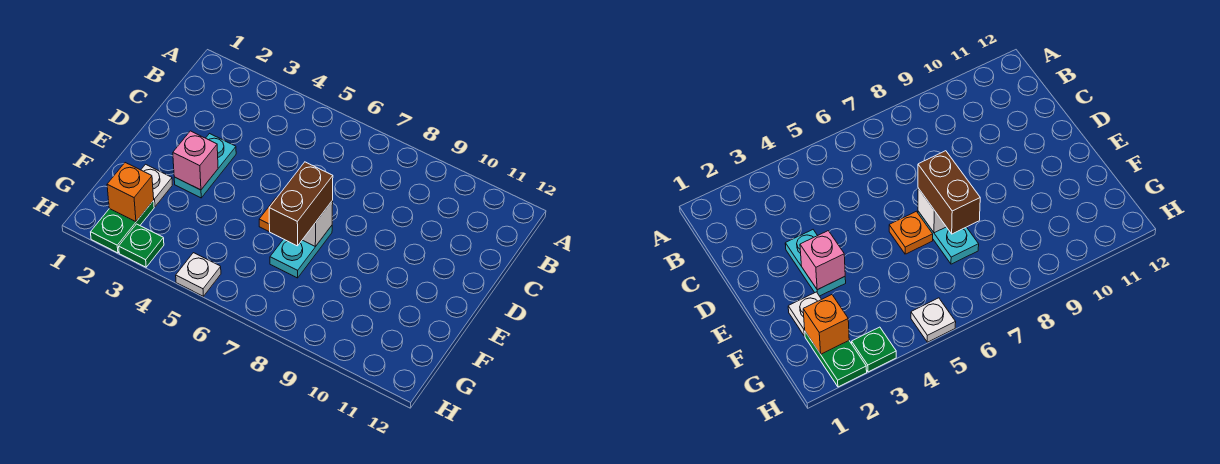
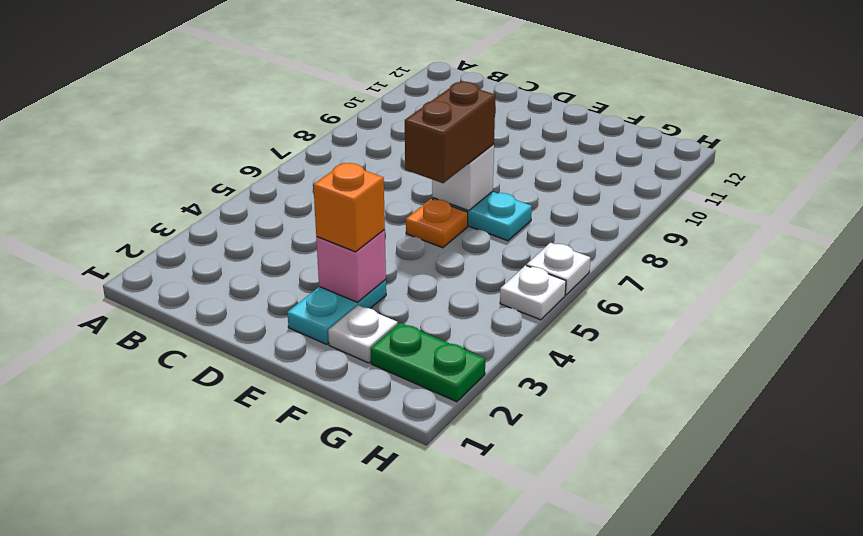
cyan 1x2 plate [174,134,236,198] -> cyan 1x2 plate turned to [287,280,386,344]
brown 1x2 brick [269,162,333,246] -> brown 1x2 brick turned to [405,82,495,183]
orange 1x1 brick [107,163,154,222] -> orange 1x1 brick moved to [313,163,385,252]
green 1x1 plate [119,224,164,267] -> none
none -> white 1x1 plate [527,243,590,295]

